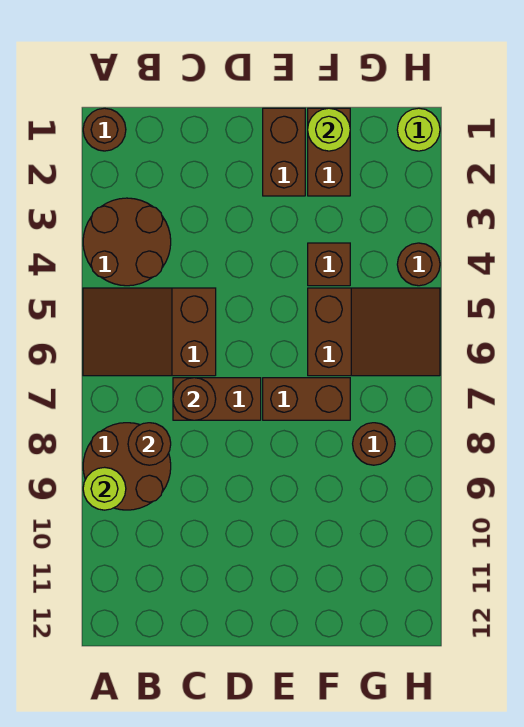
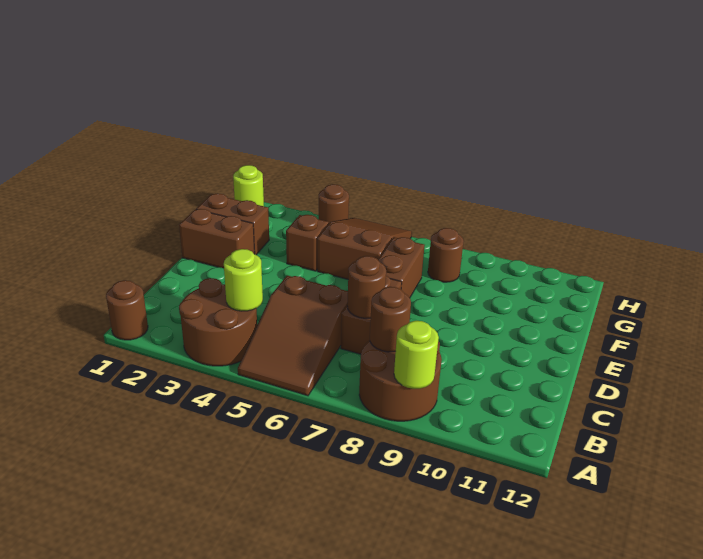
lime 1x1 round brick [308,108,350,151] -> lime 1x1 round brick moved to [224,249,263,311]

